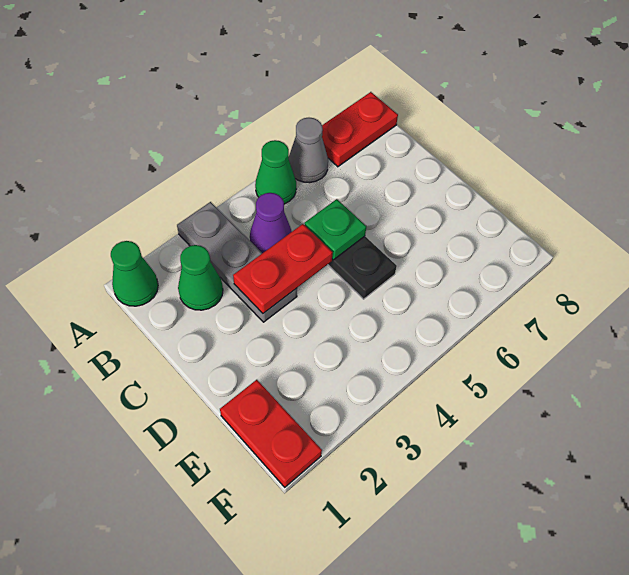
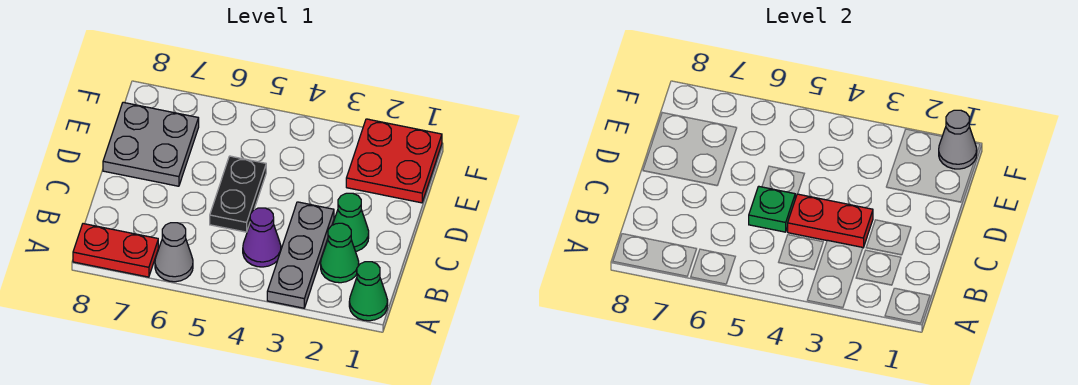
green 1x1 cone [255,140,296,204] -> green 1x1 cone moved to [333,193,369,252]
none -> grey 2x2 plate [103,102,199,186]
red 1x2 plate [220,380,322,487] -> red 2x2 plate [346,119,442,203]
none -> grey 1x1 cone [939,110,977,169]

